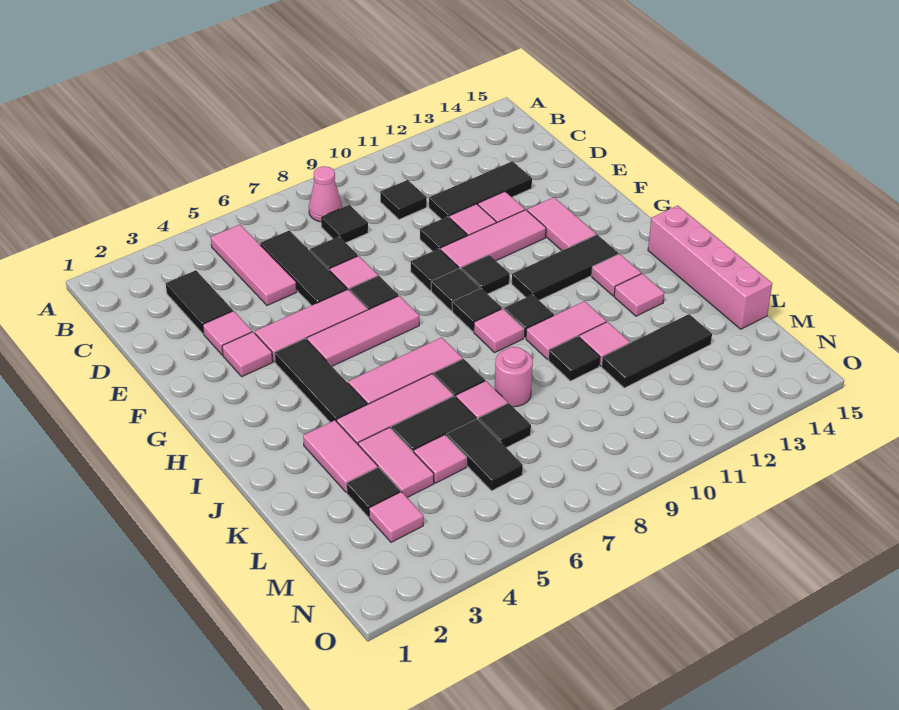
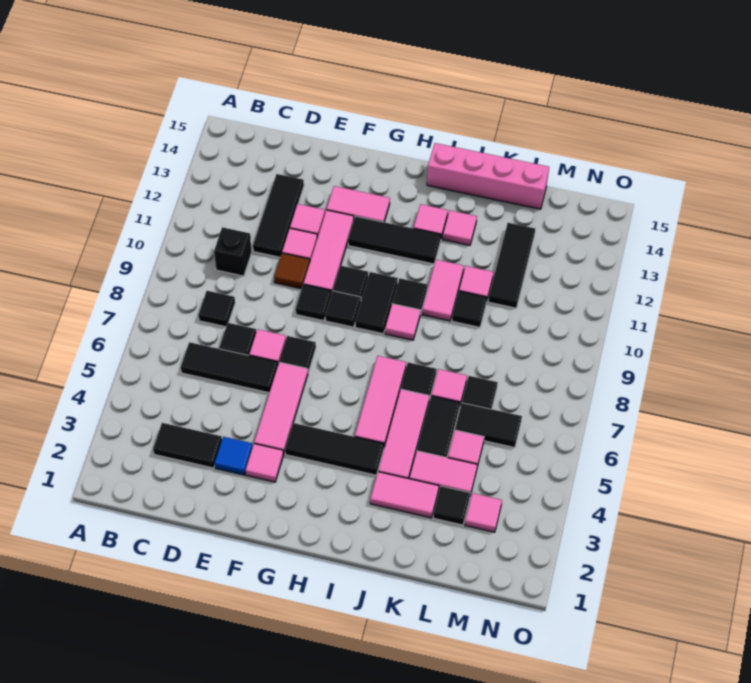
pink 1x3 tile [211,225,297,305] -> none
pink 1x1 cone [309,166,342,222] -> none
black 1x1 tile [380,180,427,219] -> black 1x1 brick [214,227,252,276]
pink 1x1 tile [203,311,252,355] -> blue 1x1 tile [215,437,253,475]
black 1x1 tile [420,217,467,251] -> brown 1x1 tile [274,253,310,289]
pink 1x3 tile [307,296,419,366] -> none
black 1x1 tile [452,288,502,331] -> black 1x2 tile [355,272,398,334]
black 1x3 tile [512,235,618,300] -> black 1x3 tile turned to [348,216,441,264]
pink 1x1 round brick [495,347,533,407] -> none

